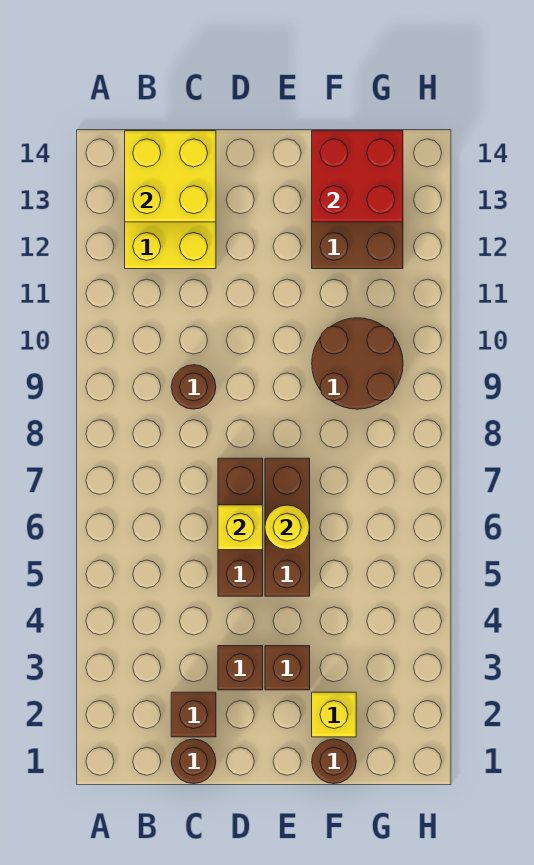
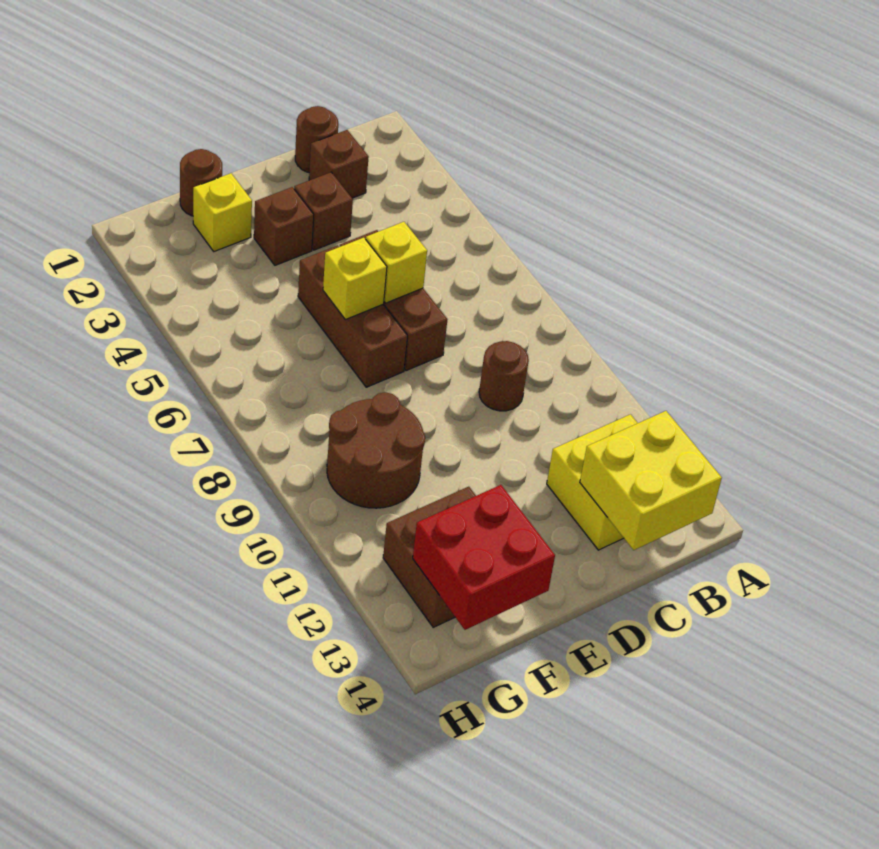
yellow 1x1 round brick [265,505,309,550] -> yellow 1x1 brick [323,238,387,320]

